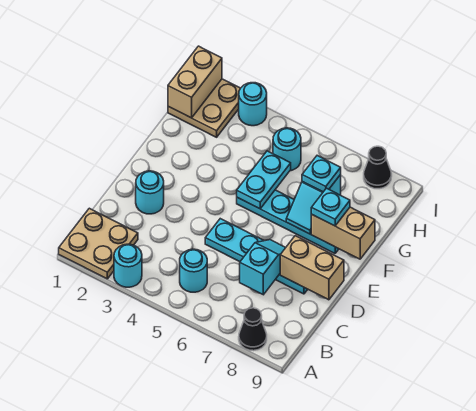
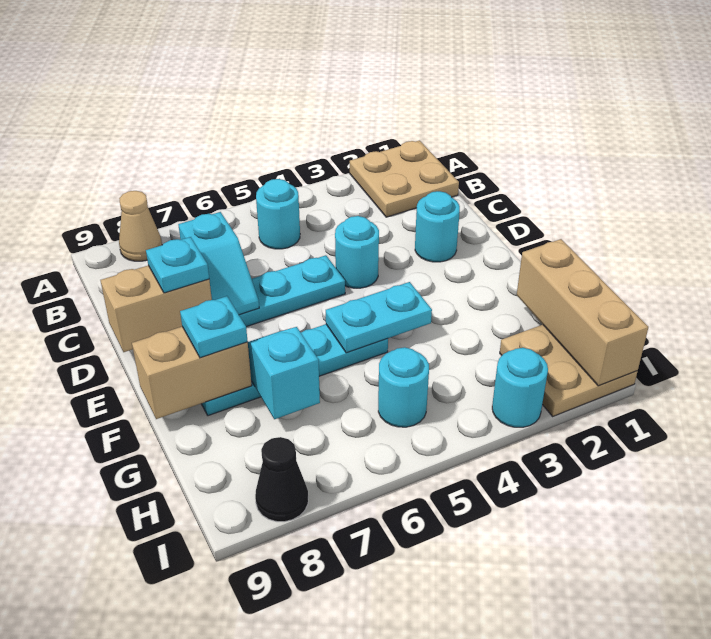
cyan 1x1 round brick [114,244,142,287] -> cyan 1x1 round brick moved to [335,216,379,288]
black 1x1 cone [239,308,267,351] -> tan 1x1 cone [119,191,162,261]
cyan 1x2 plate [237,151,291,209] -> cyan 1x2 plate turned to [326,282,432,353]
cyan 1x1 plate [302,156,341,192] -> cyan 1x1 plate moved to [146,237,209,293]
tan 1x2 brick [168,46,222,118] -> tan 1x3 brick [517,239,648,386]

